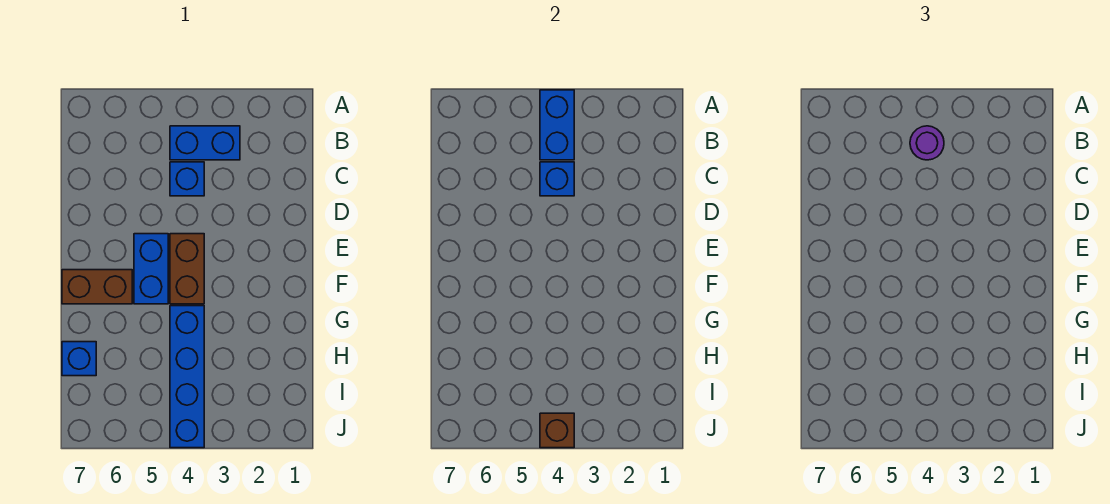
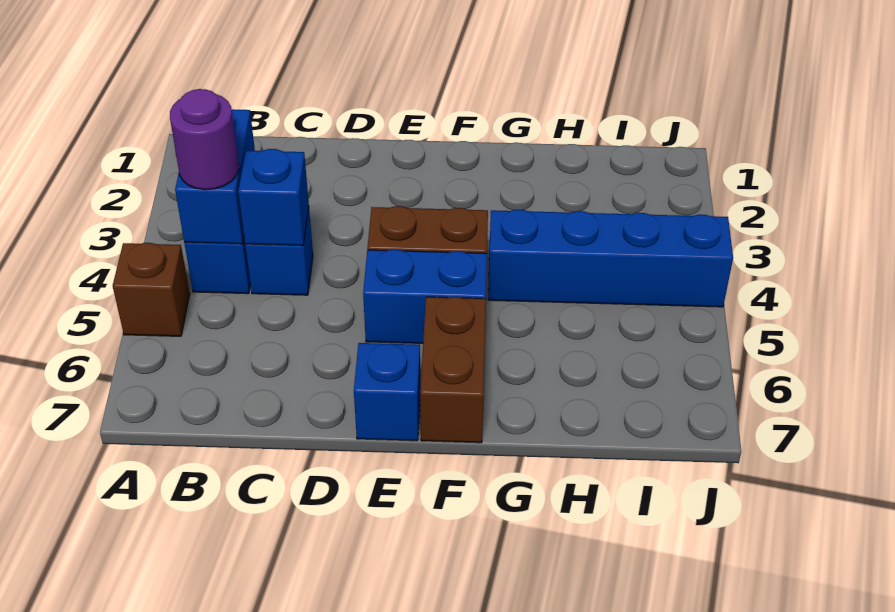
blue 1x2 brick [540,90,574,160] -> blue 1x2 brick turned to [175,109,255,244]
blue 1x1 brick [62,342,96,376] -> blue 1x1 brick moved to [354,343,421,441]
brown 1x1 brick [540,413,574,448] -> brown 1x1 brick moved to [113,243,190,336]

